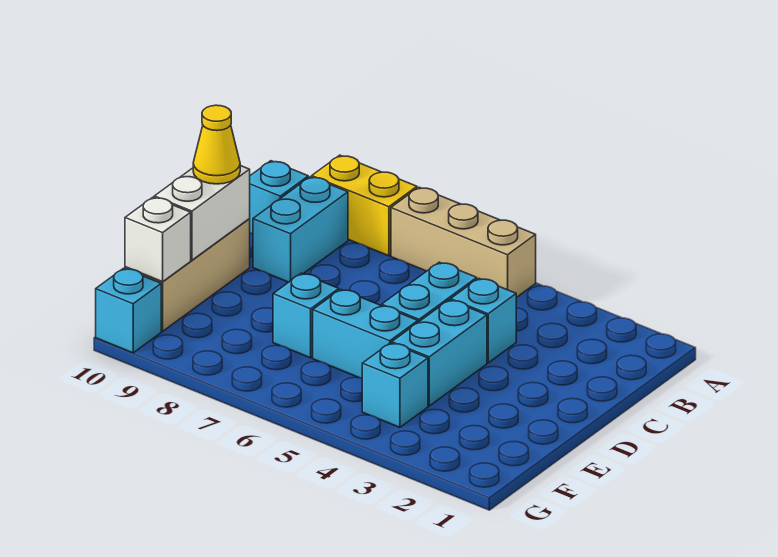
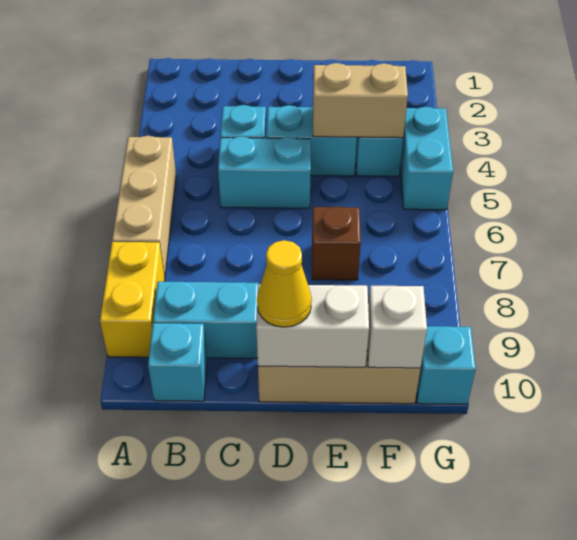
none -> tan 1x2 brick [313,63,408,138]
cyan 1x2 brick [313,289,418,378] -> cyan 1x2 brick moved to [400,107,453,210]
cyan 1x1 brick [273,273,339,358] -> brown 1x1 brick [312,206,361,280]

